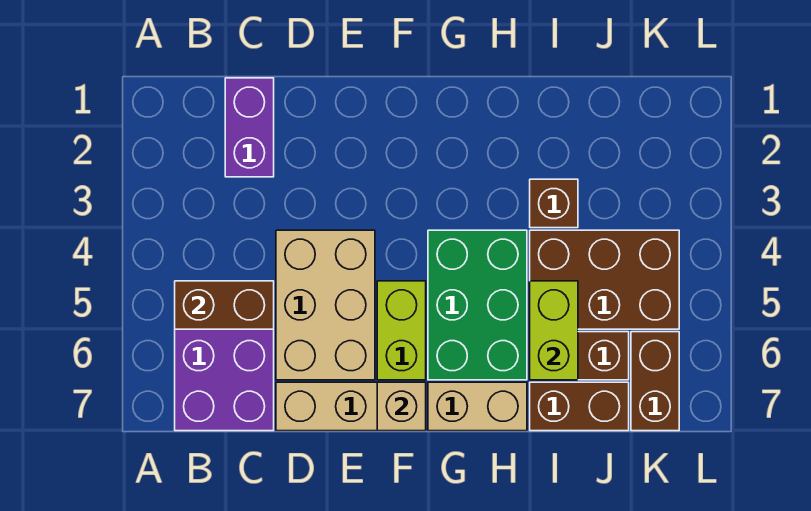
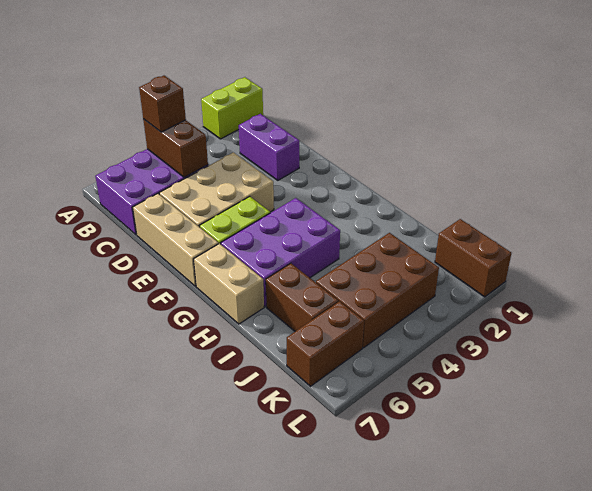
purple 1x2 brick [225,78,274,177] -> purple 1x2 brick turned to [239,114,299,180]
tan 1x1 brick [377,382,426,431] -> none
green 2x3 brick [428,230,527,380] -> purple 2x3 brick [221,198,340,307]
brown 1x1 brick [530,179,578,228] -> brown 1x1 brick moved to [139,76,186,132]
brown 2x3 brick [530,230,679,329] -> brown 2x3 brick turned to [316,233,439,348]
lime 1x2 brick [530,281,578,380] -> lime 1x2 brick moved to [201,77,263,139]
brown 1x2 brick [530,382,629,431] -> brown 1x2 brick moved to [435,219,511,297]

